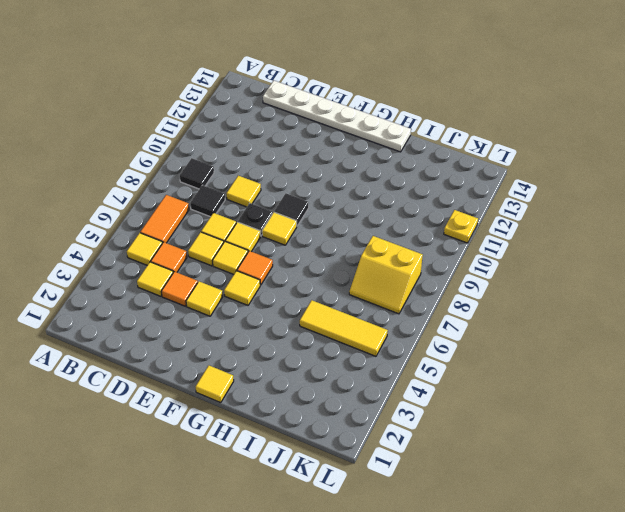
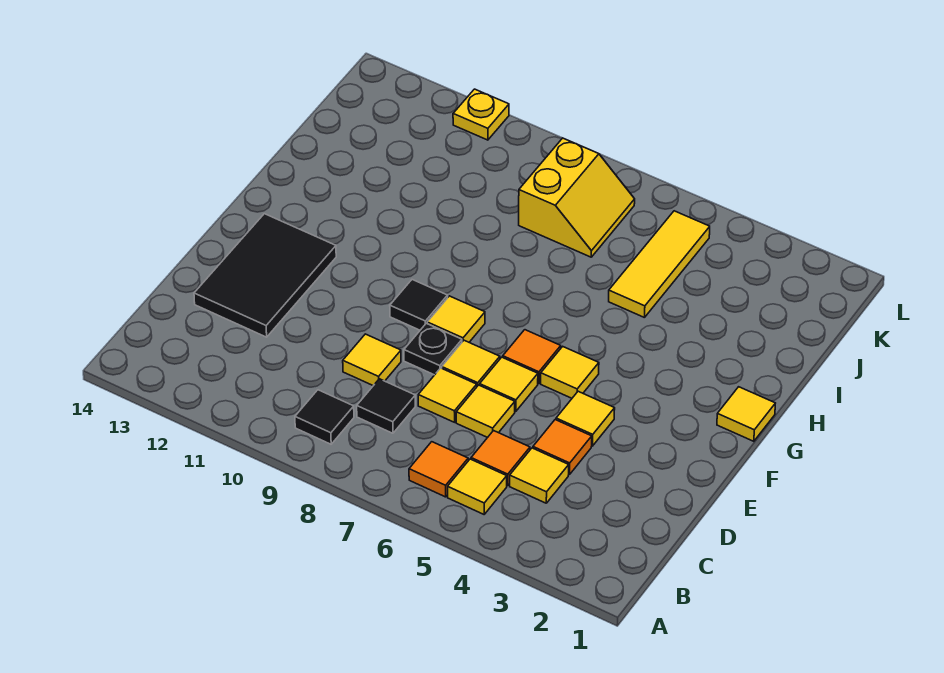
orange 1x2 tile [140,195,189,243] -> orange 1x1 tile [409,442,468,497]
white 1x6 plate [263,81,411,152] -> none
none -> black 2x3 tile [194,214,336,337]

